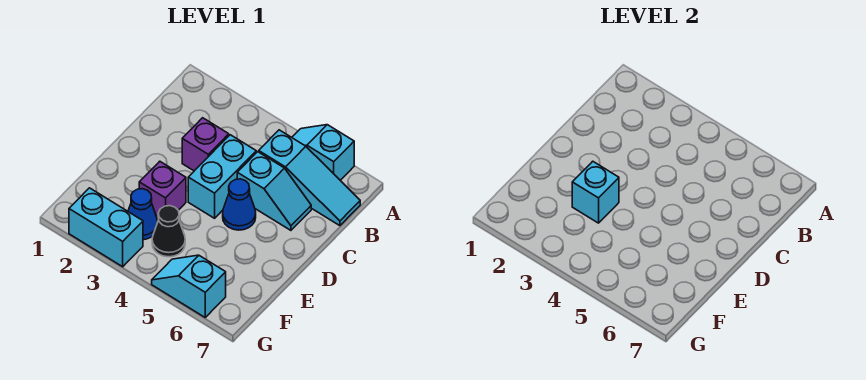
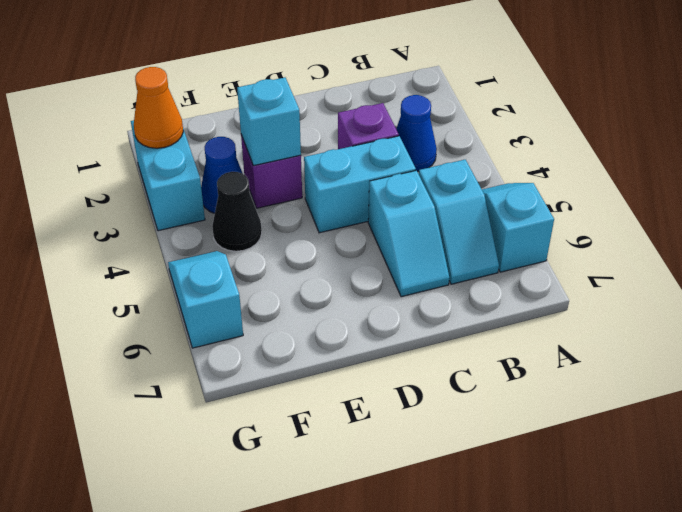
cyan 1x3 slope [259,130,360,226] -> cyan 1x2 slope [419,160,499,284]
blue 1x1 cone [223,179,256,230] -> blue 1x1 cone moved to [396,95,437,172]
none -> orange 1x1 cone [134,67,183,148]

